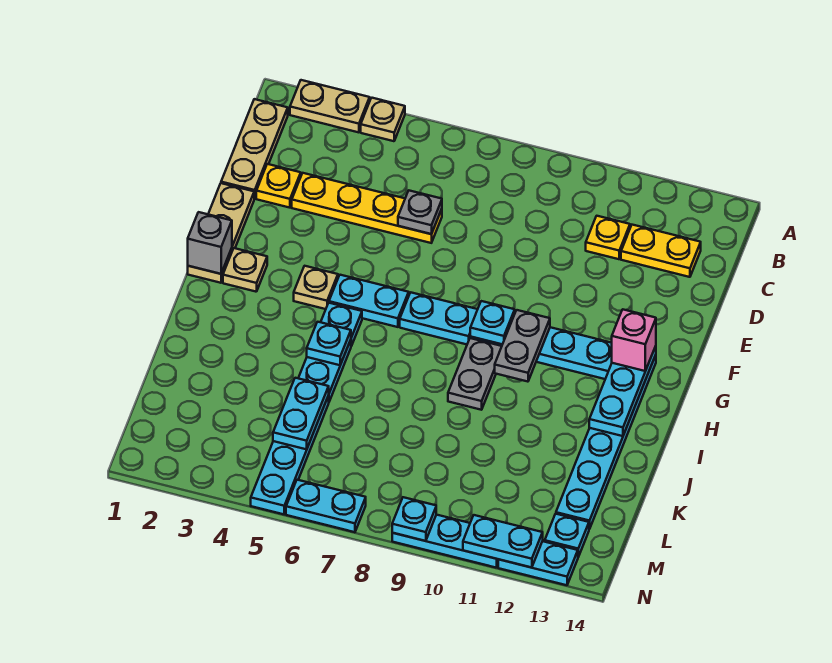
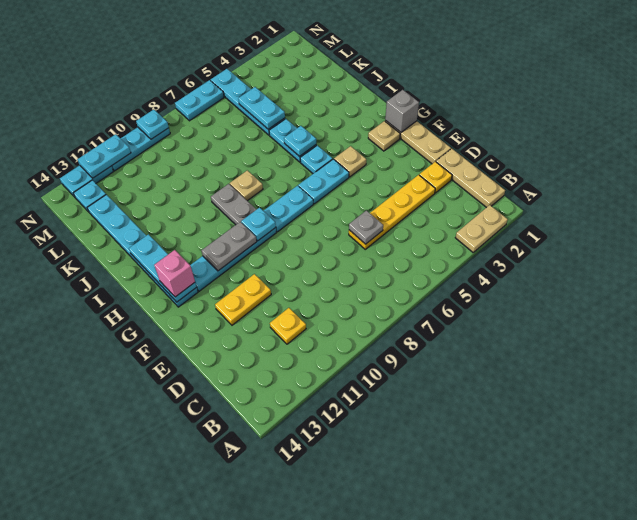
tan 1x1 plate [361,98,405,141] -> tan 1x1 plate moved to [230,170,263,201]
yellow 1x2 plate [621,225,701,277] -> yellow 1x2 plate moved to [215,274,271,325]
grey 1x2 plate [495,310,550,382] -> grey 1x2 plate turned to [201,222,257,271]

